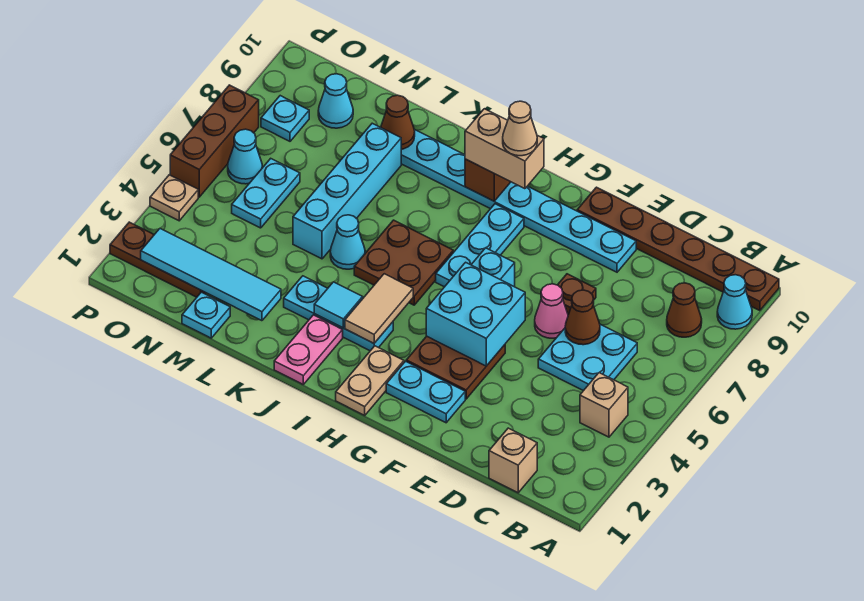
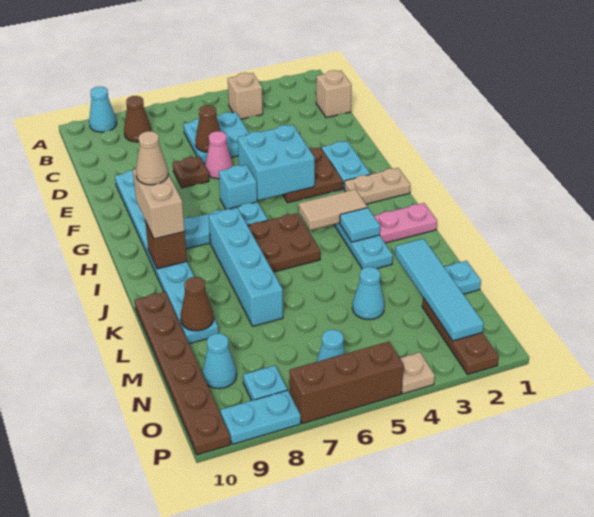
brown 1x6 plate [577,187,779,311] -> brown 1x6 plate moved to [135,292,231,455]
cyan 1x1 cone [330,215,365,269] -> cyan 1x1 cone moved to [352,267,385,320]
cyan 1x4 brick [293,123,401,259] -> cyan 1x4 brick turned to [209,208,283,326]
cyan 1x2 plate [232,158,300,228] -> cyan 1x2 plate moved to [220,390,301,444]

